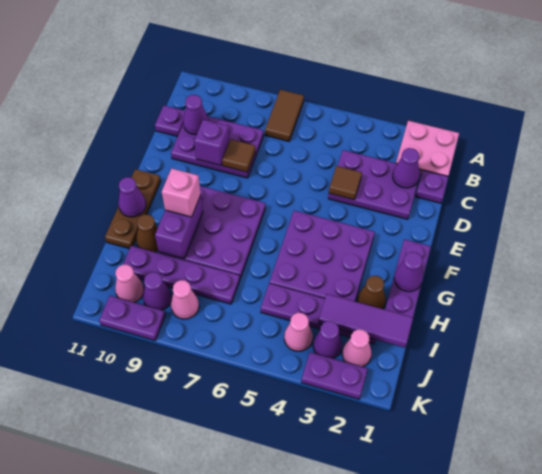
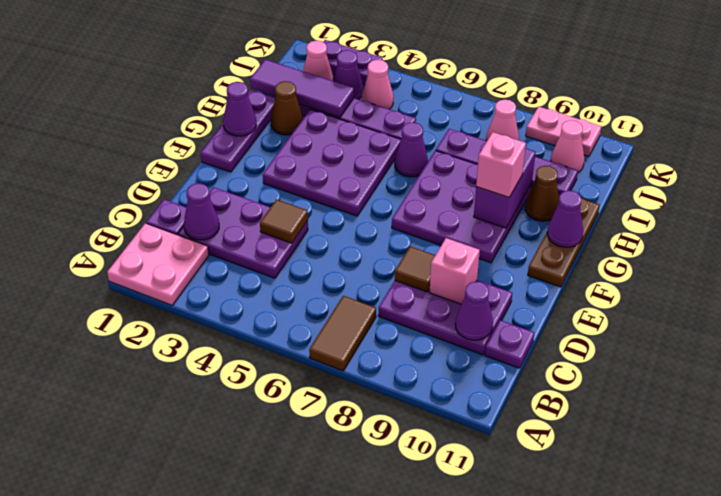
purple 1x1 brick [194,120,229,165] -> pink 1x1 brick [429,238,480,304]
purple 1x1 cone [143,272,171,310] -> purple 1x1 cone moved to [395,122,428,177]
purple 1x2 plate [99,296,165,340] -> pink 1x2 plate [526,107,601,156]

